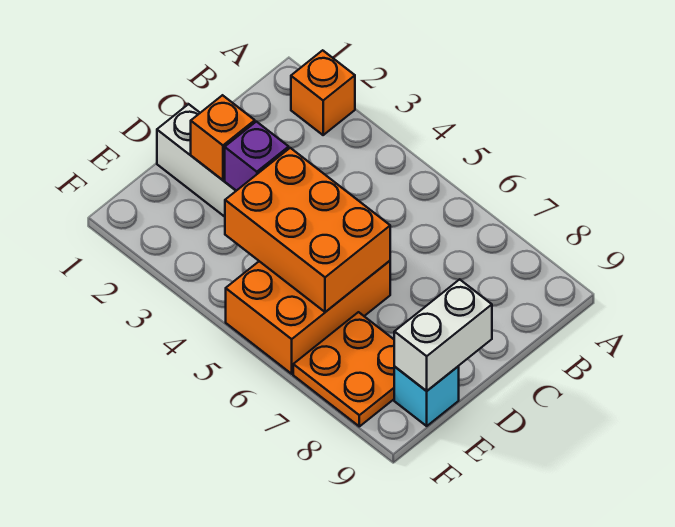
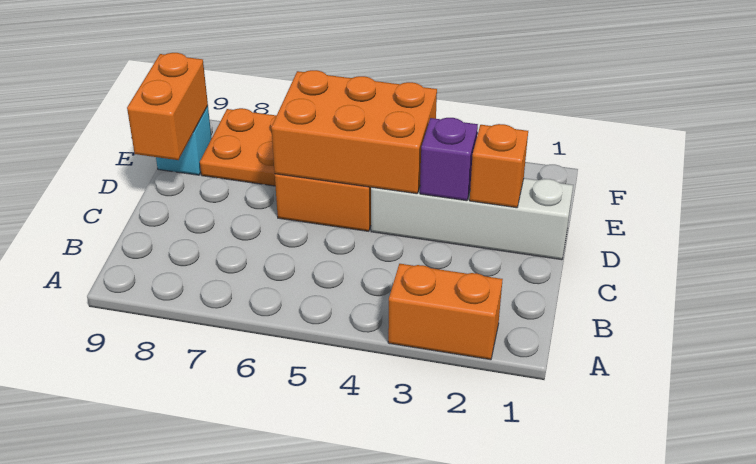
orange 1x1 brick [291,50,355,135] -> orange 1x2 brick [388,264,503,360]
white 1x2 brick [394,279,492,391] -> orange 1x2 brick [127,53,208,160]

